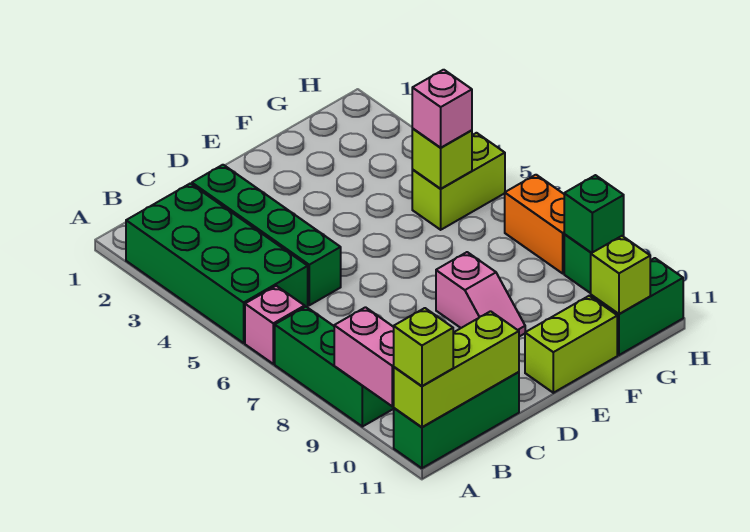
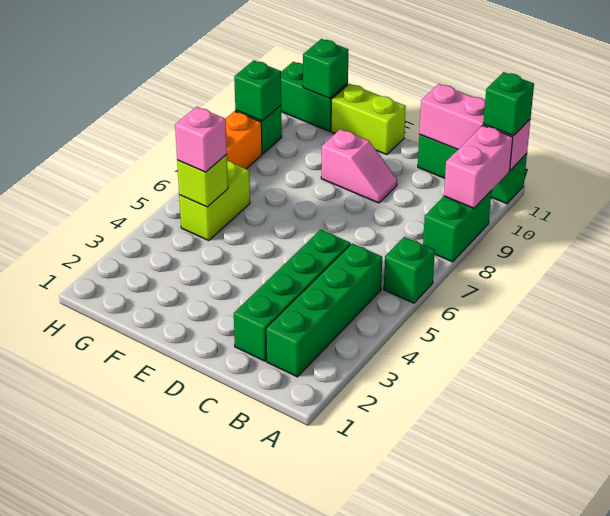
green 2x4 brick [126,184,308,343] -> green 1x4 brick [266,243,382,377]
pink 1x1 brick [245,286,305,364] -> green 1x1 brick [384,237,435,303]
green 1x3 brick [275,307,394,427] -> green 1x2 brick [423,191,491,262]
lime 1x3 brick [394,311,519,427] -> pink 1x3 brick [419,84,530,170]
lime 1x1 brick [394,308,453,386] -> green 1x1 brick [483,72,534,136]
pink 1x2 slope [436,252,525,337] -> pink 1x2 slope turned to [321,129,397,203]
lime 1x2 brick [412,133,505,230] -> lime 1x2 brick turned to [179,161,250,241]
lime 1x1 brick [591,236,650,314] -> green 1x1 brick [303,39,348,98]

